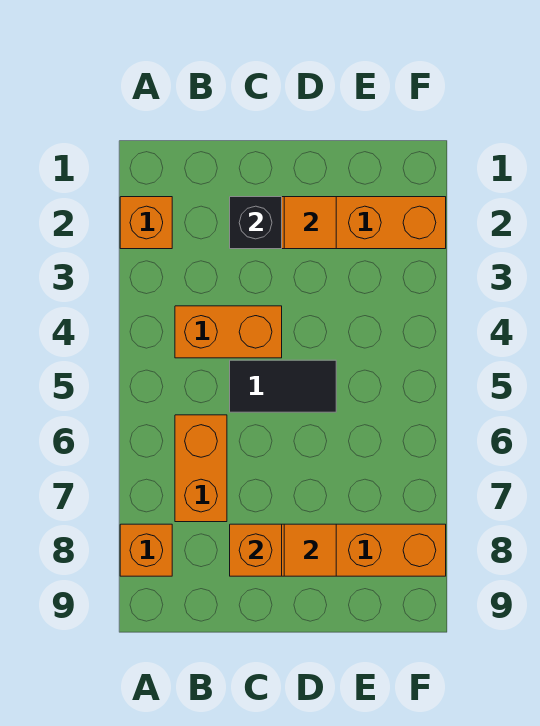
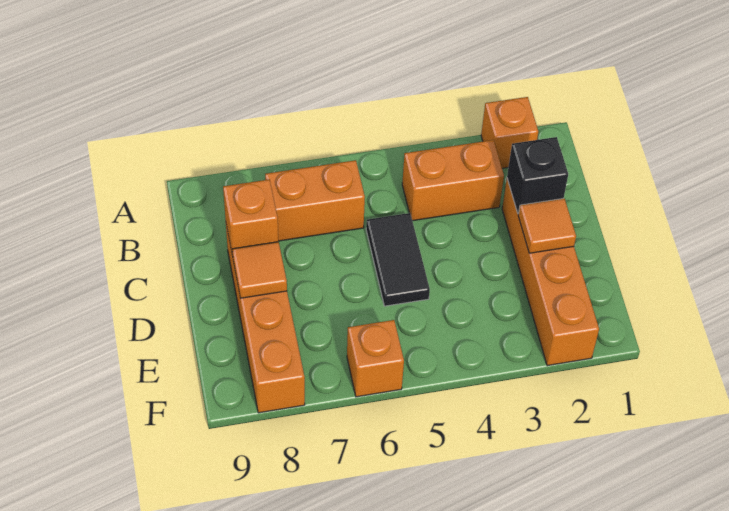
orange 1x1 brick [120,524,172,576] -> orange 1x1 brick moved to [347,320,404,397]
orange 1x2 brick [175,306,282,358] -> orange 1x2 brick turned to [402,140,504,221]

